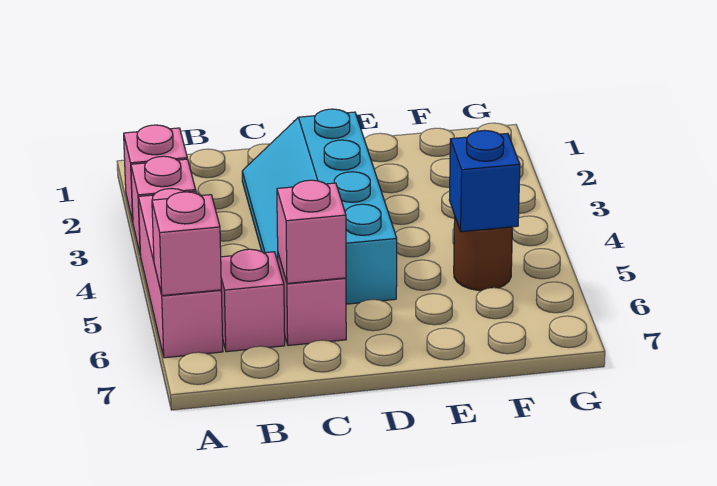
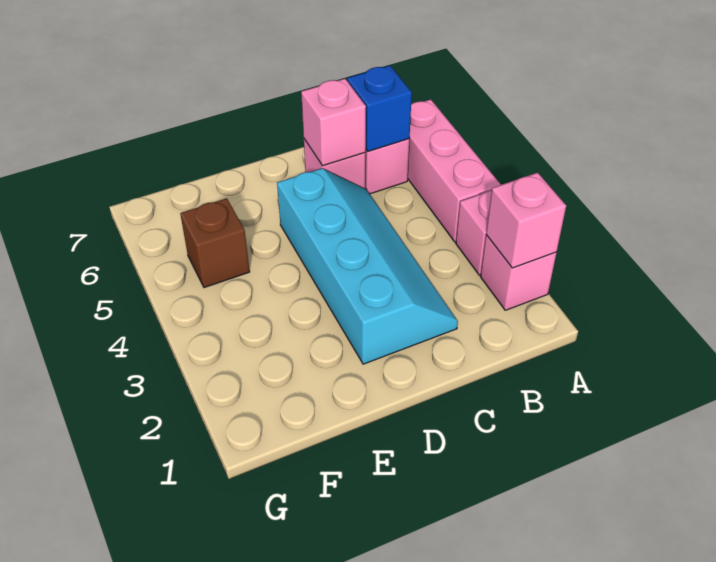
pink 1x1 brick [152,192,221,295] -> pink 1x1 brick moved to [486,173,566,268]
brown 1x1 round brick [454,217,512,291] -> brown 1x1 brick [180,198,250,288]
blue 1x1 brick [449,130,520,232] -> blue 1x1 brick moved to [347,66,412,151]

